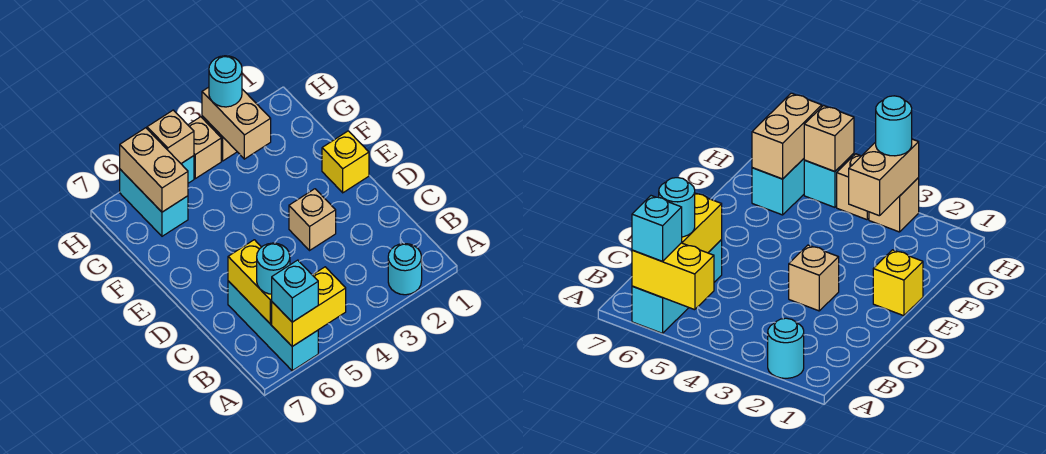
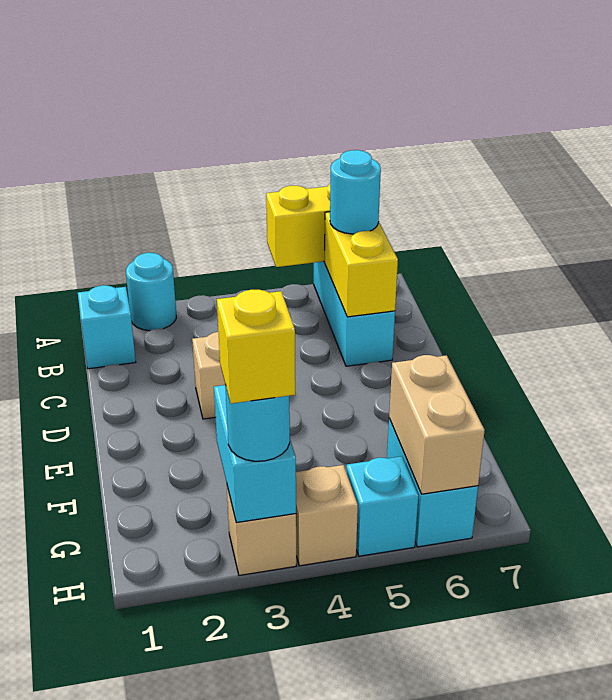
cyan 1x1 brick [272,260,318,322] -> cyan 1x1 brick moved to [78,285,136,369]
yellow 1x1 brick [322,131,369,193] -> yellow 1x1 brick moved to [217,290,295,404]
tan 1x2 brick [202,87,271,159] -> cyan 1x2 brick [214,385,296,523]
tan 1x1 brick [147,110,194,164] -> none

